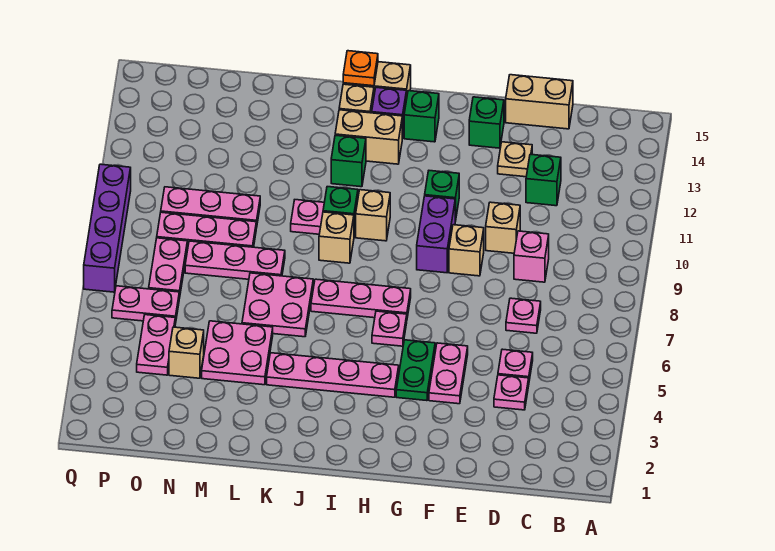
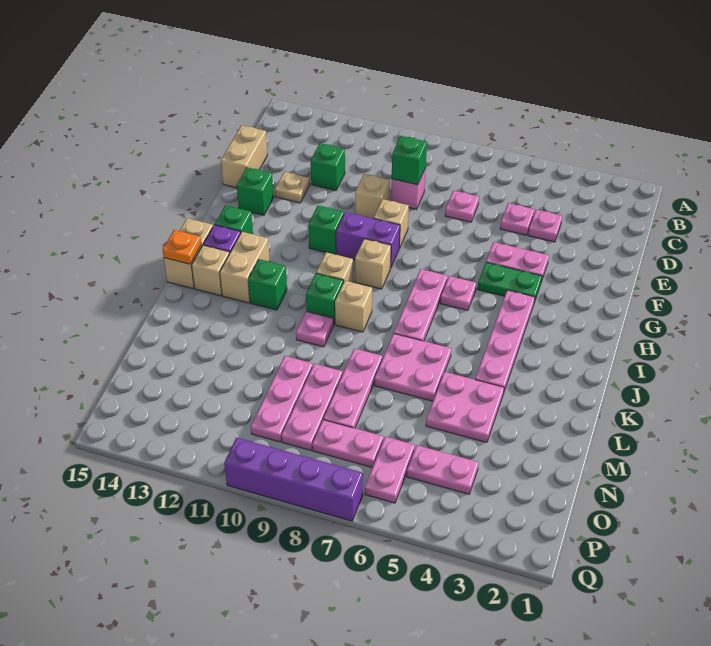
none -> green 1x1 brick [392,136,427,185]
tan 1x1 brick [169,327,204,378] -> tan 1x1 brick moved to [355,239,391,289]

